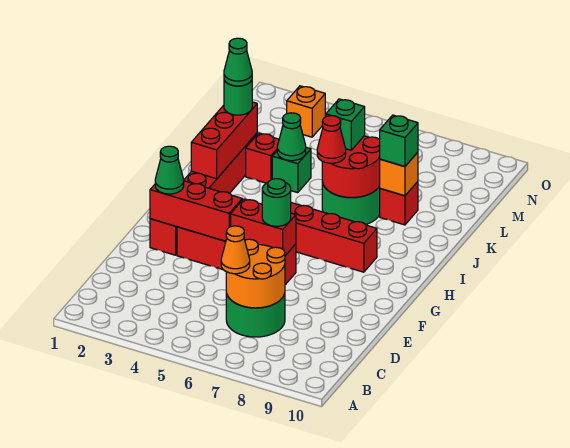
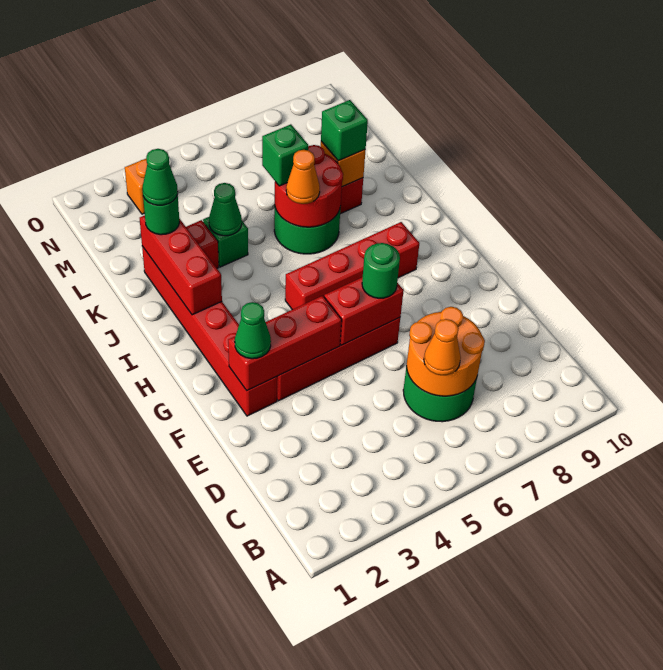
red 1x1 cone [317,116,346,163] -> orange 1x1 cone [286,150,320,204]

